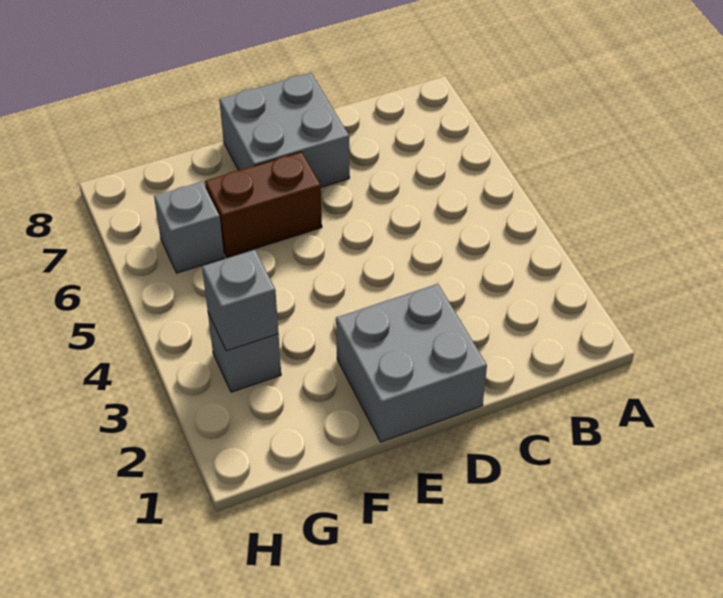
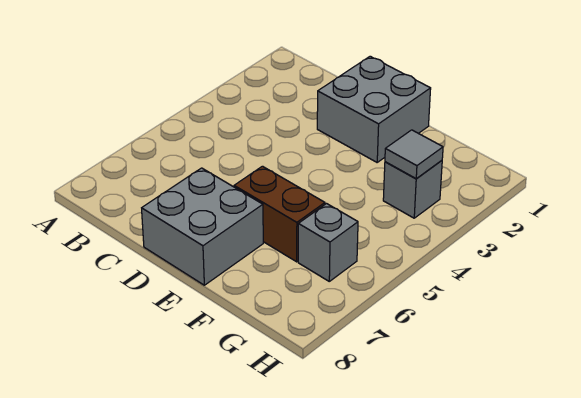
grey 1x1 brick [202,250,278,351] -> grey 1x1 tile [385,130,443,178]

